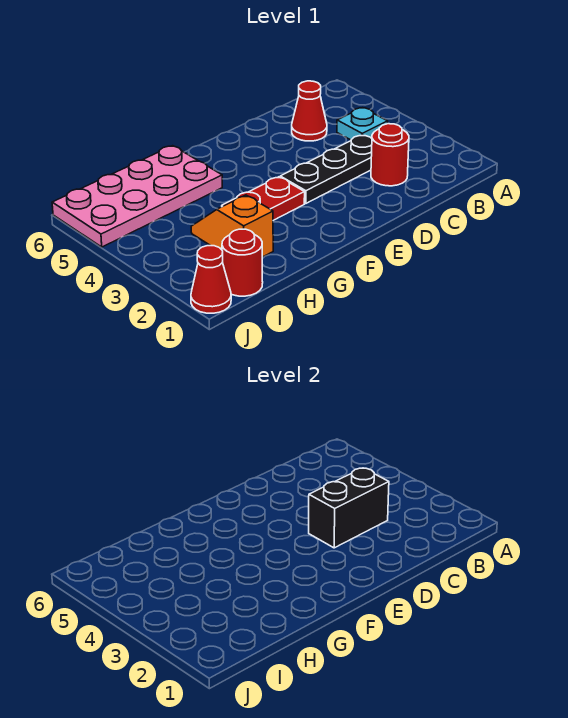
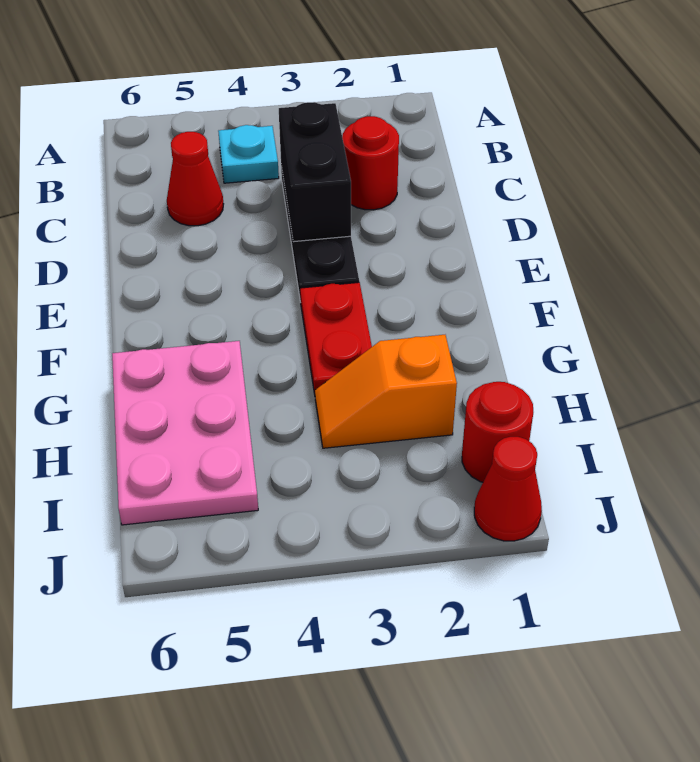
pink 2x4 plate [52,146,222,247] -> pink 2x3 plate [112,341,258,525]

